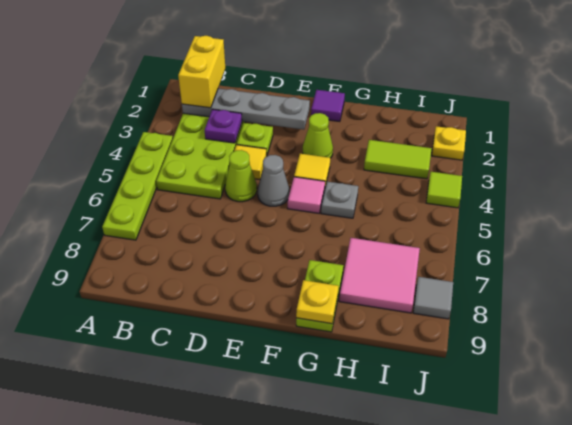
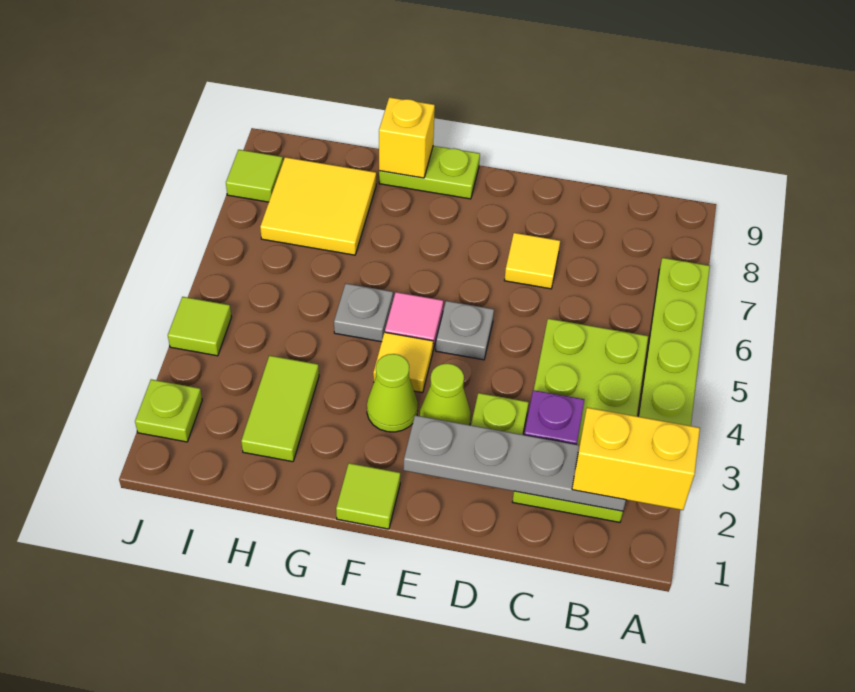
yellow 1x2 brick [178,36,225,108] -> yellow 1x2 brick turned to [572,408,700,510]
yellow 1x1 tile [234,145,267,180] -> yellow 1x1 tile moved to [504,233,560,289]
lime 1x1 cone [225,150,257,202] -> lime 1x1 cone moved to [420,363,471,425]
grey 1x1 cone [258,155,289,206] -> grey 1x1 plate [436,301,494,360]
purple 1x1 tile [311,90,345,122] -> lime 1x1 tile [336,463,400,529]
lime 1x2 plate [296,260,343,332] -> lime 1x2 plate turned to [379,146,480,199]
yellow 1x1 plate [296,280,339,324] -> yellow 1x1 brick [379,97,435,178]
lime 1x2 tile [364,140,432,179] -> lime 1x2 tile turned to [241,356,319,462]
pink 2x2 tile [339,238,420,313] -> yellow 2x2 tile [260,157,376,255]
yellow 1x1 plate [432,126,466,160] -> lime 1x1 plate [135,379,202,442]
grey 1x1 tile [413,277,453,319] -> lime 1x1 tile [226,150,283,202]

